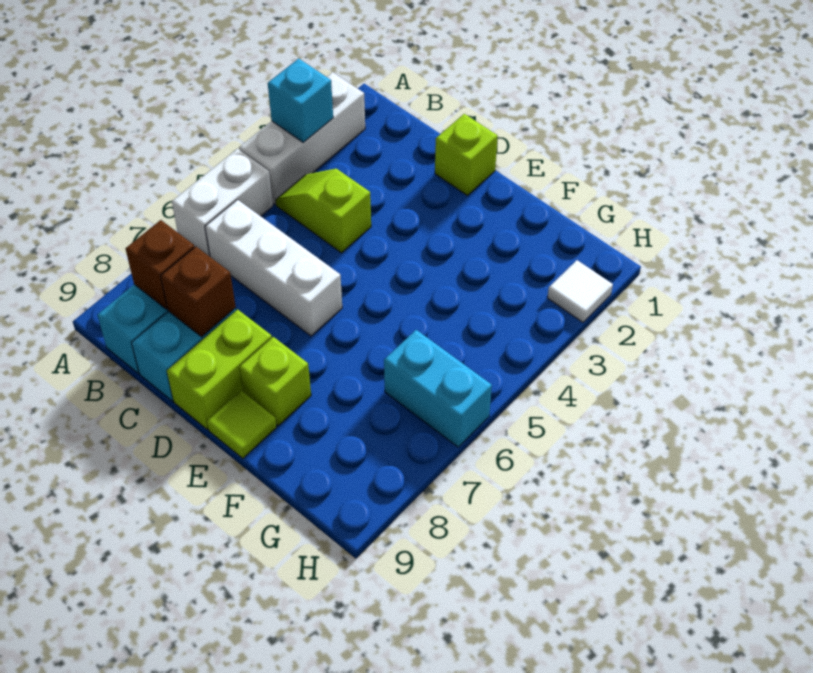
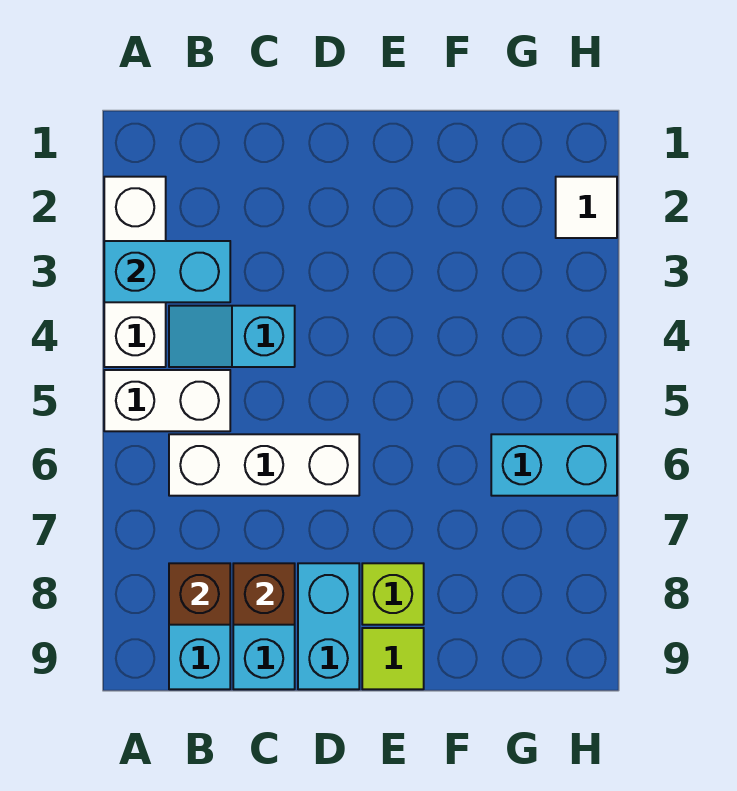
cyan 1x1 brick [268,58,333,142] -> cyan 1x2 brick [104,241,230,302]
white 1x2 brick [172,149,273,257] -> white 1x2 brick turned to [104,370,230,431]
lime 1x2 slope [276,169,371,253] -> cyan 1x2 slope [169,306,295,367]
lime 1x1 brick [435,114,498,196] -> none
lime 1x2 brick [167,309,272,429] -> cyan 1x2 brick [298,563,359,689]

